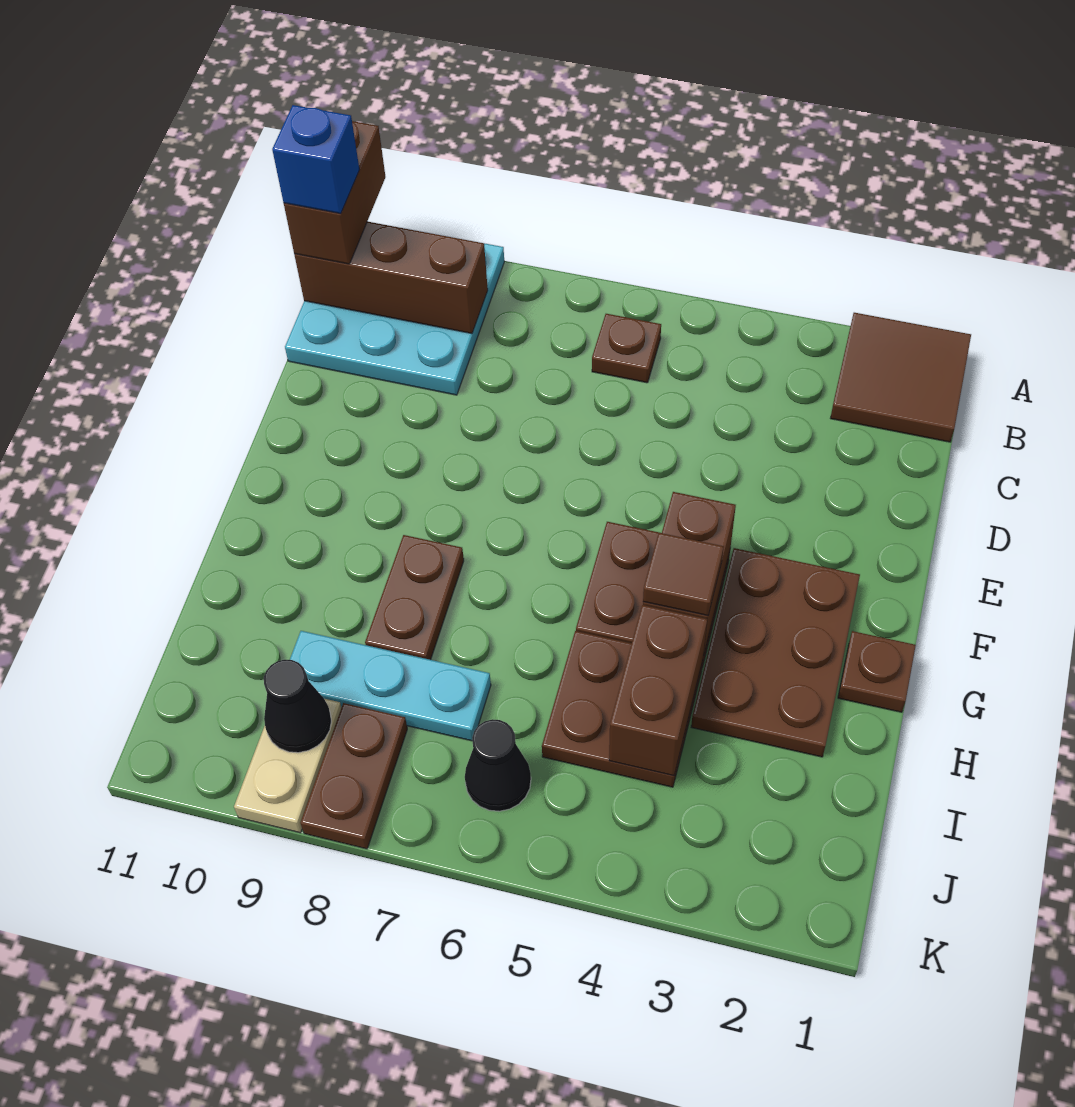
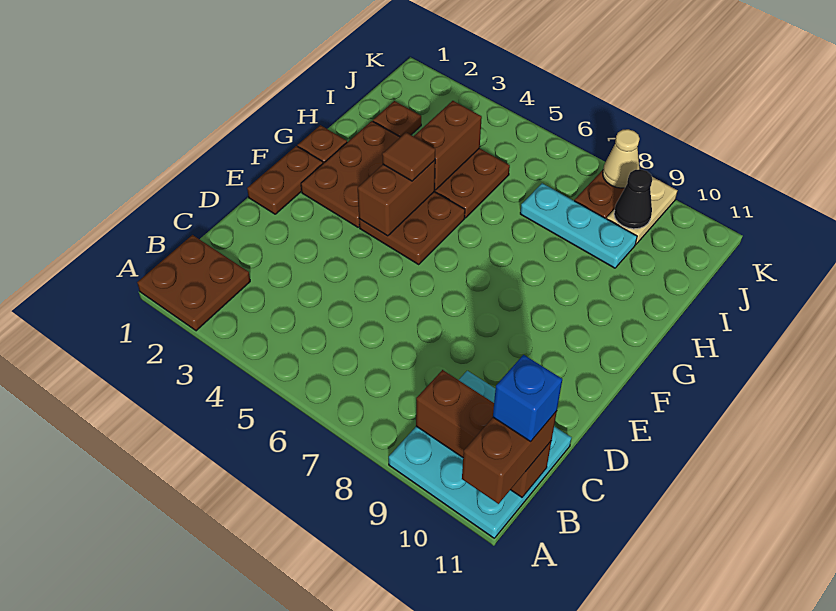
brown 2x2 tile [831,313,971,442] -> brown 2x2 plate [137,235,250,331]
brown 1x1 plate [592,314,661,383] -> brown 1x1 plate moved to [373,101,421,137]
brown 1x2 plate [365,535,464,660] -> brown 1x2 plate moved to [247,146,323,214]
black 1x1 cone [465,719,531,811] -> none
none -> tan 1x1 cone [603,129,640,188]

